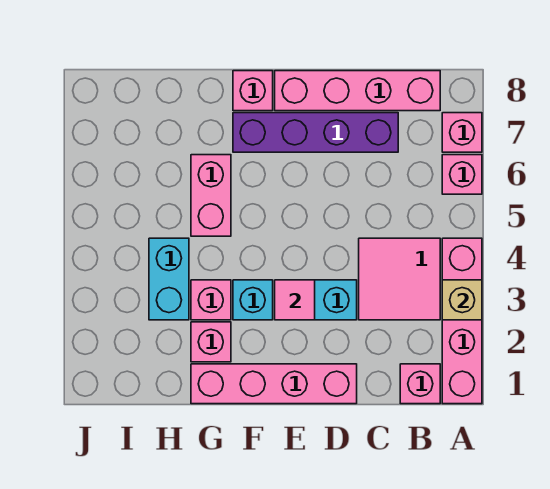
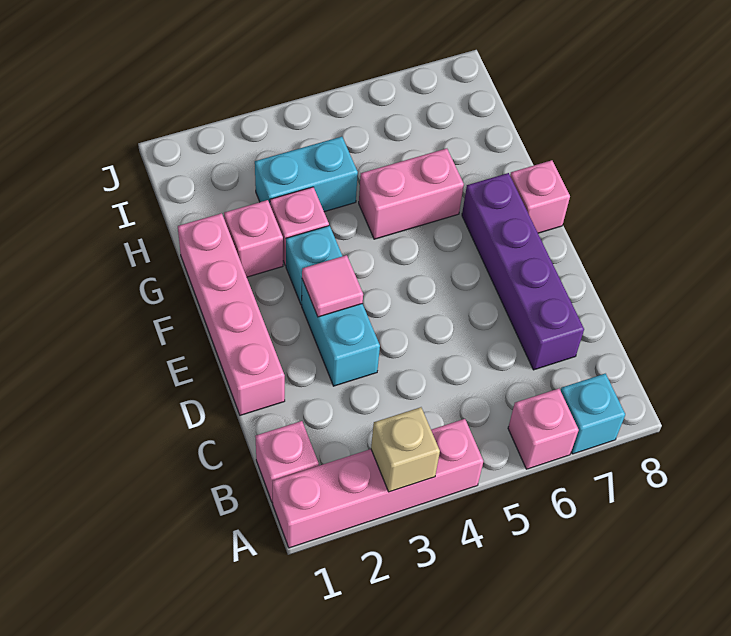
pink 1x1 brick [442,113,482,152] -> cyan 1x1 brick [561,374,625,454]
pink 2x2 tile [359,238,440,320] -> none
pink 1x4 brick [275,71,440,111] -> none

